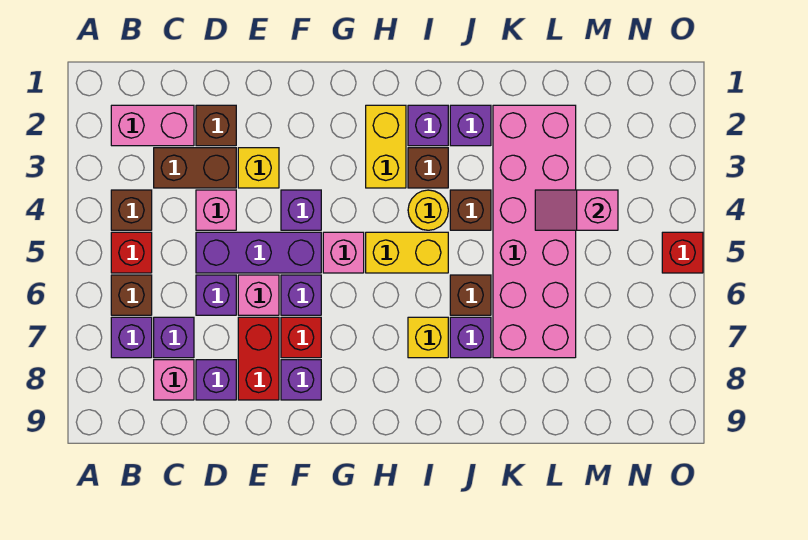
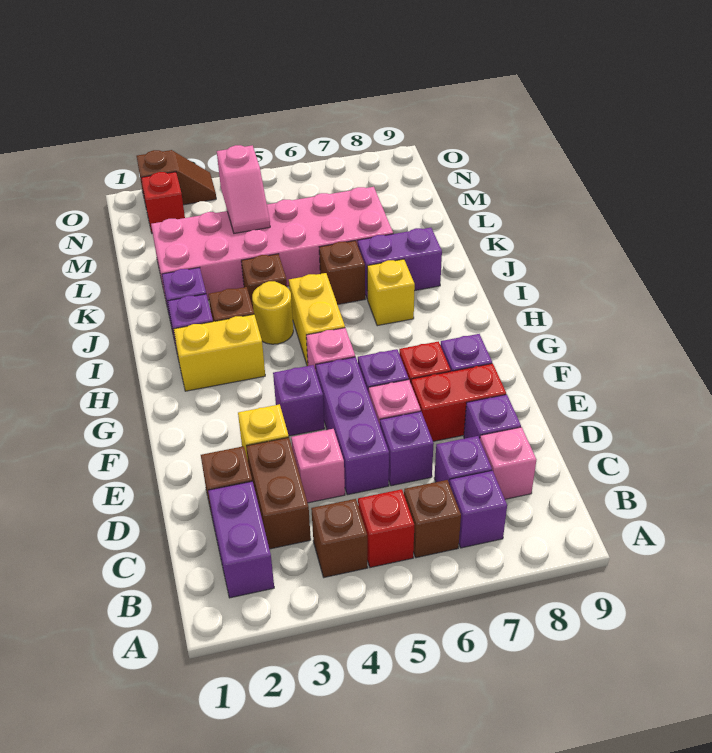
pink 1x2 brick [111,105,194,146] -> purple 1x2 brick [208,481,274,598]
purple 1x1 brick [450,317,491,358] -> purple 1x2 brick [358,228,442,299]
none -> brown 1x2 slope [137,150,216,205]
red 1x1 brick [662,232,703,273] -> red 1x1 brick moved to [141,172,185,233]

